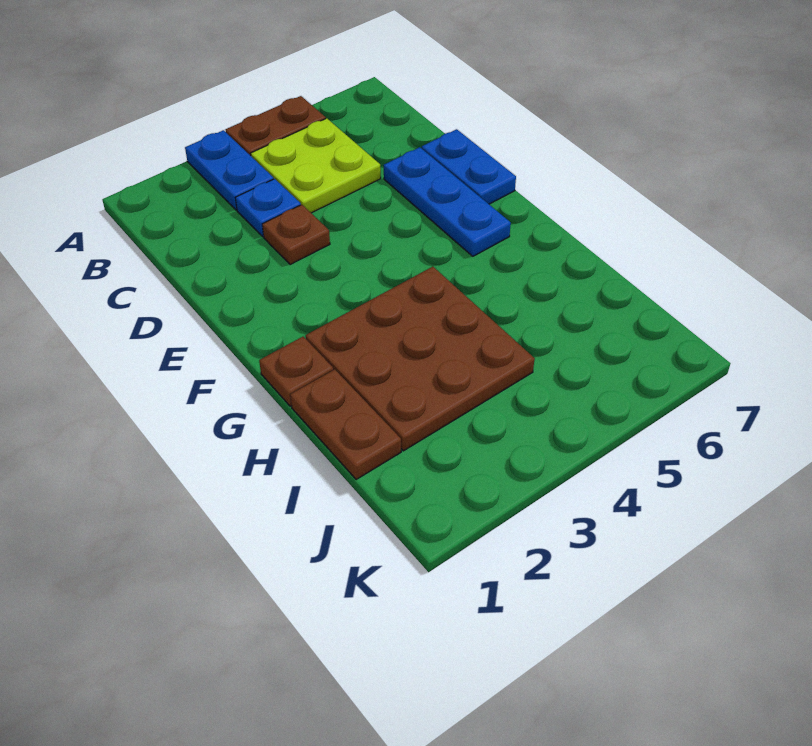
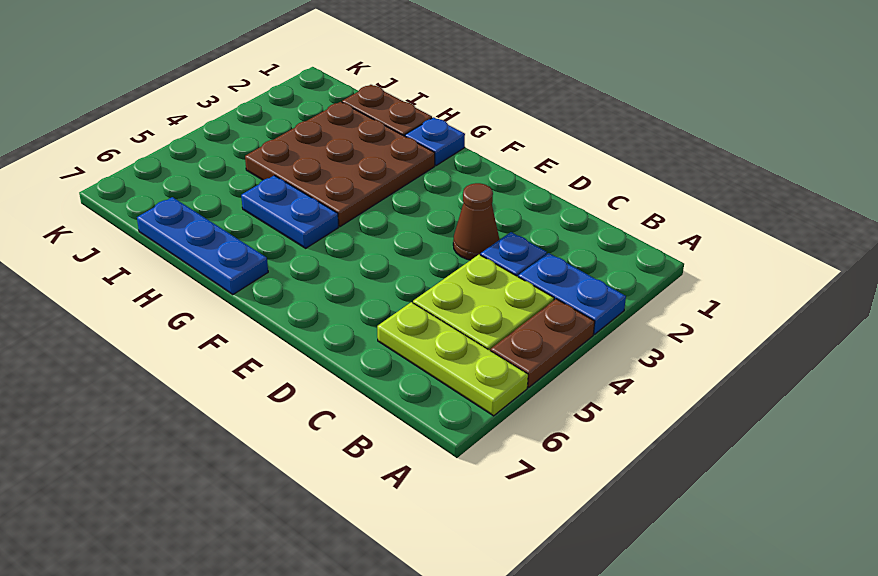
none -> lime 1x3 plate [377,302,528,416]
brown 1x1 plate [262,205,330,264] -> brown 1x1 cone [453,183,499,260]
blue 1x3 plate [384,147,511,256] -> blue 1x3 plate moved to [137,197,268,295]
blue 1x2 plate [422,129,516,204] -> blue 1x2 plate moved to [241,175,339,248]
brown 1x1 plate [259,337,333,406] -> blue 1x1 plate [405,117,465,166]

